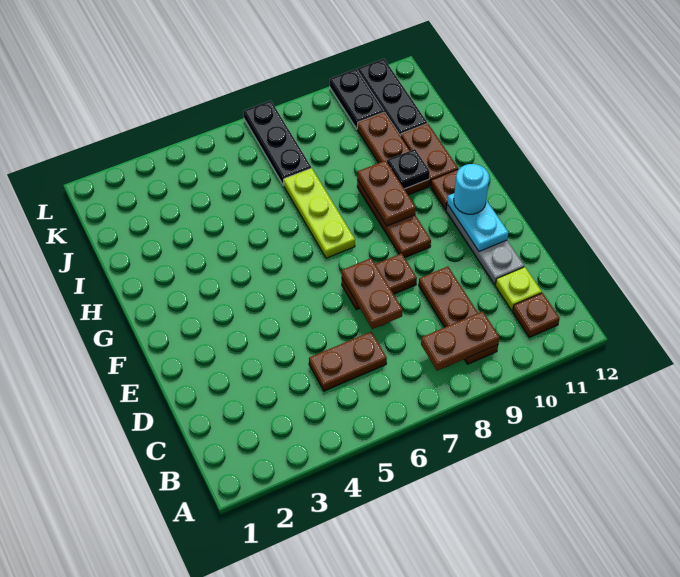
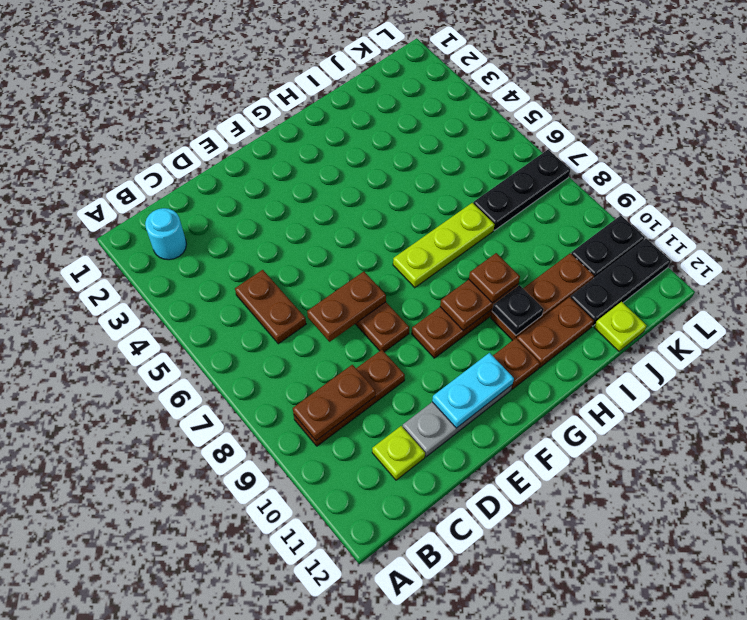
brown 1x2 plate [421,311,500,371] -> brown 1x2 plate turned to [293,365,375,441]
brown 1x1 plate [513,293,560,337] -> brown 1x1 plate moved to [469,253,520,303]
cyan 1x1 round brick [454,164,489,214] -> cyan 1x1 round brick moved to [145,208,186,260]
none -> lime 1x1 plate [594,302,647,351]

